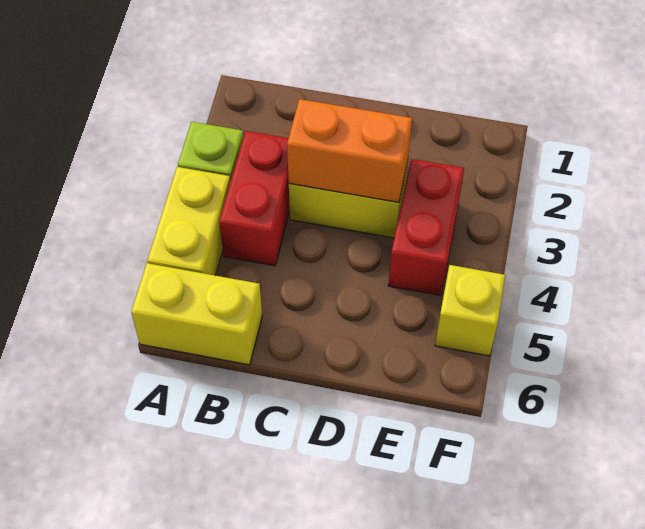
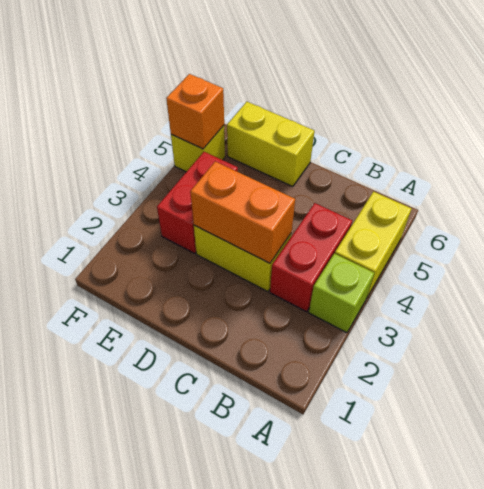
yellow 1x2 brick [131,263,262,365] -> yellow 1x2 brick moved to [227,102,314,187]
none -> orange 1x1 brick [166,74,224,149]

